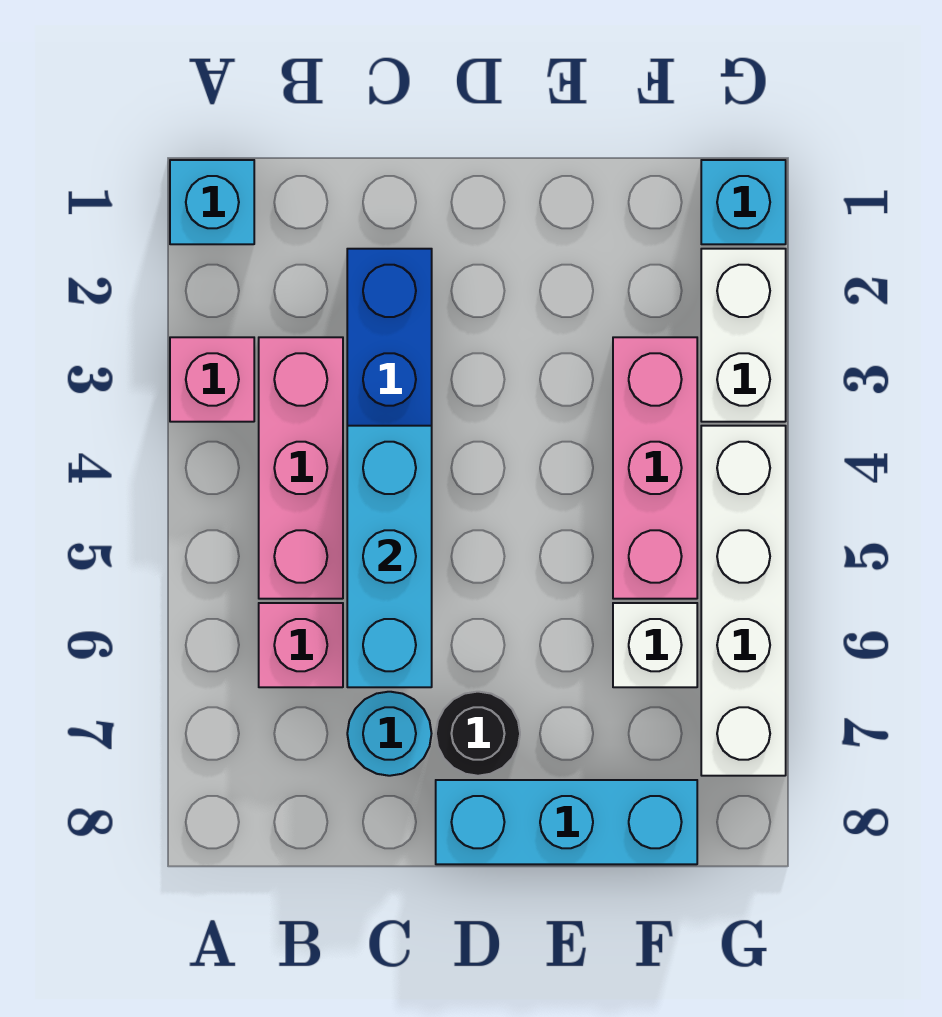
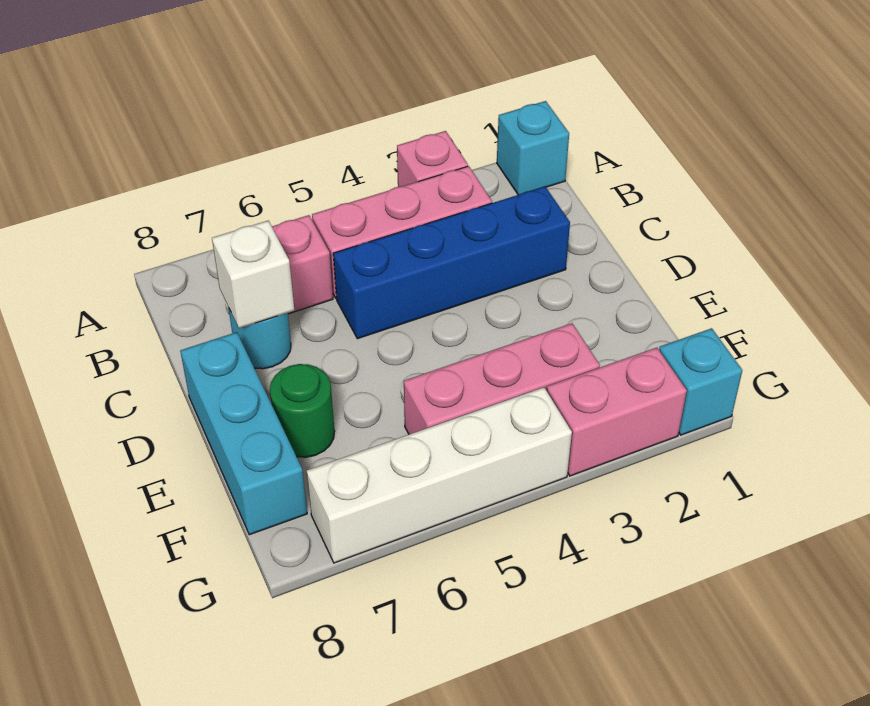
cyan 1x3 brick [347,426,432,687] -> none
black 1x1 round brick [436,692,520,776] -> none
none -> green 1x1 round brick [270,364,335,457]
white 1x1 brick [613,603,697,687] -> white 1x1 brick moved to [212,221,294,328]
white 1x2 brick [701,249,786,422] -> pink 1x2 brick [547,348,687,476]

